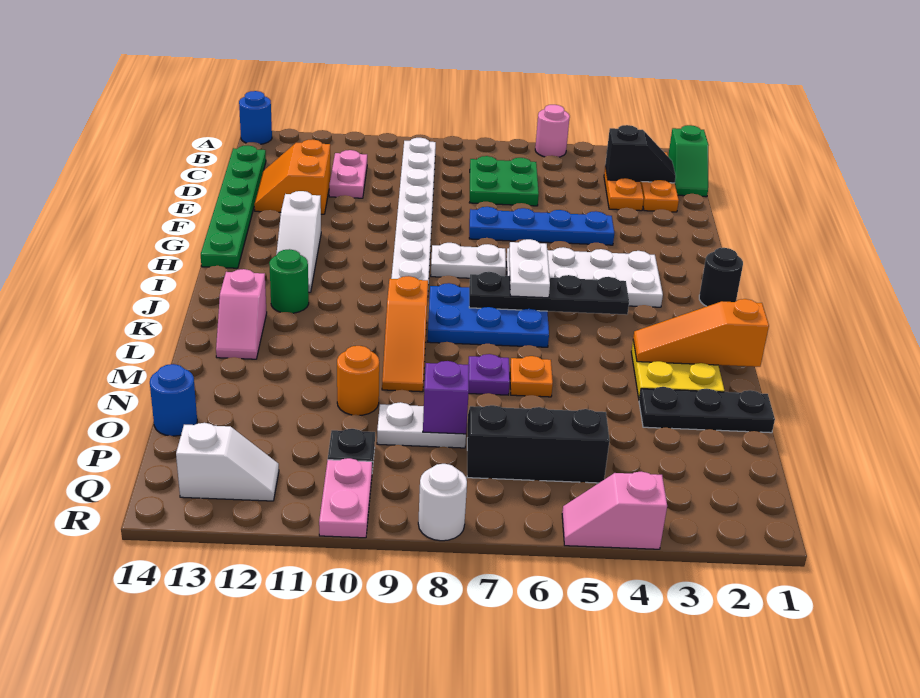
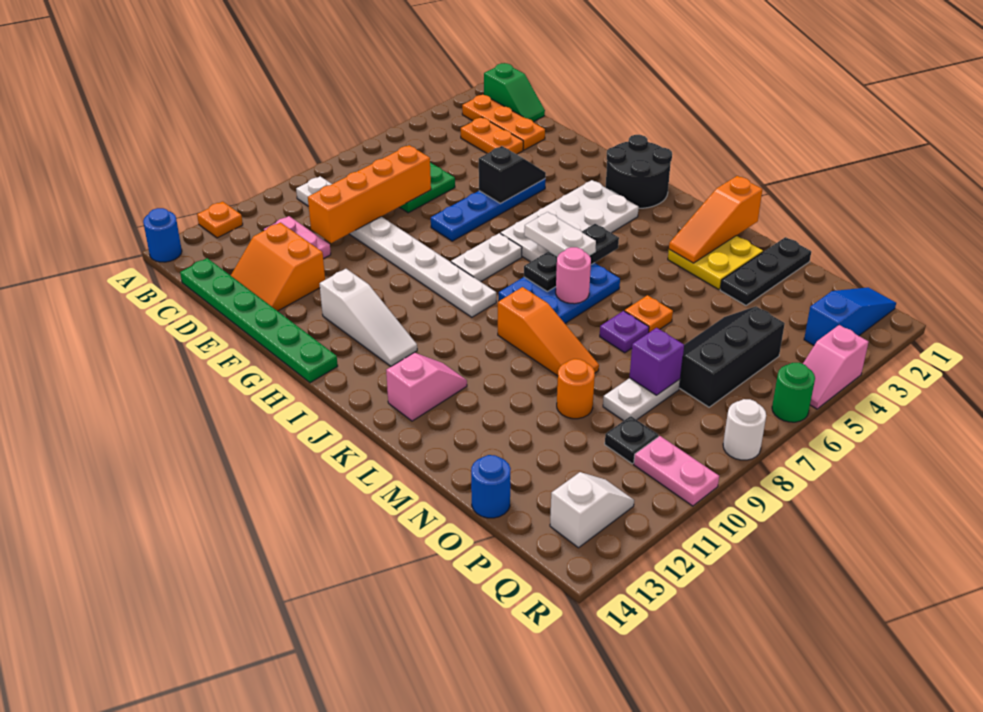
pink 1x1 round brick [535,105,570,157] -> pink 1x1 round brick moved to [556,247,591,304]
none -> orange 1x1 plate [197,202,243,238]
black 1x2 slope [605,125,676,183] -> black 1x2 slope moved to [479,146,546,204]
none -> orange 1x4 brick [308,145,431,243]
black 1x1 round brick [699,248,743,306] -> black 2x2 round brick [606,135,672,208]
black 1x4 plate [469,272,629,315] -> black 1x3 plate [524,224,619,292]
green 1x1 round brick [269,249,309,313] -> green 1x1 round brick moved to [772,363,815,422]
pink 1x2 slope [216,269,267,359] -> pink 1x2 slope turned to [386,353,467,421]
none -> blue 1x3 slope [804,287,896,345]

